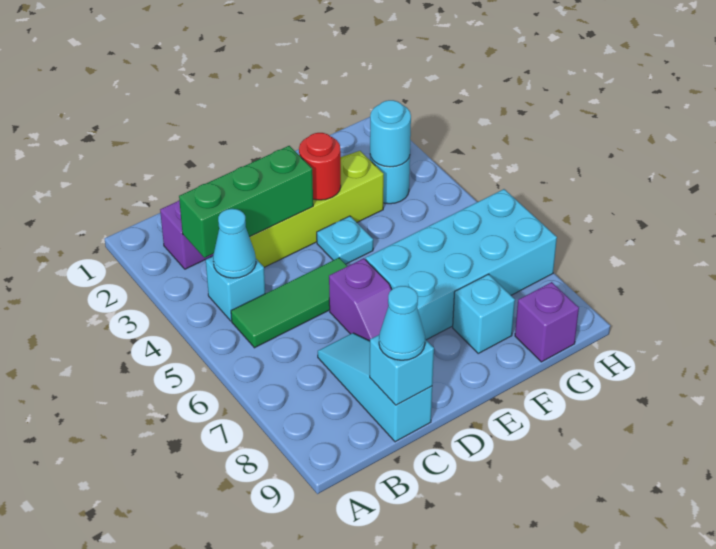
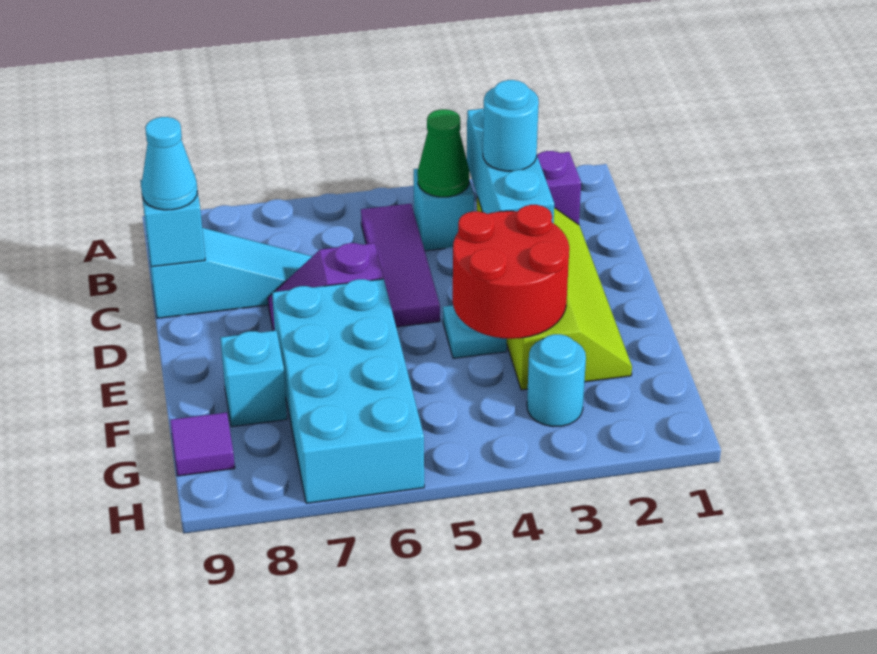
green 1x3 brick [179,146,313,258] -> cyan 1x3 brick [467,109,554,223]
cyan 1x1 cone [213,209,256,278] -> green 1x1 cone [418,109,469,197]
green 1x3 tile [231,258,347,348] -> purple 1x3 tile [361,204,440,327]
red 1x1 round brick [299,133,341,200] -> red 2x2 round brick [453,205,569,339]
cyan 1x1 round brick [370,100,411,167] -> cyan 1x1 round brick moved to [483,80,539,171]
purple 1x1 brick [515,282,579,362] -> purple 1x1 tile [170,412,235,476]

